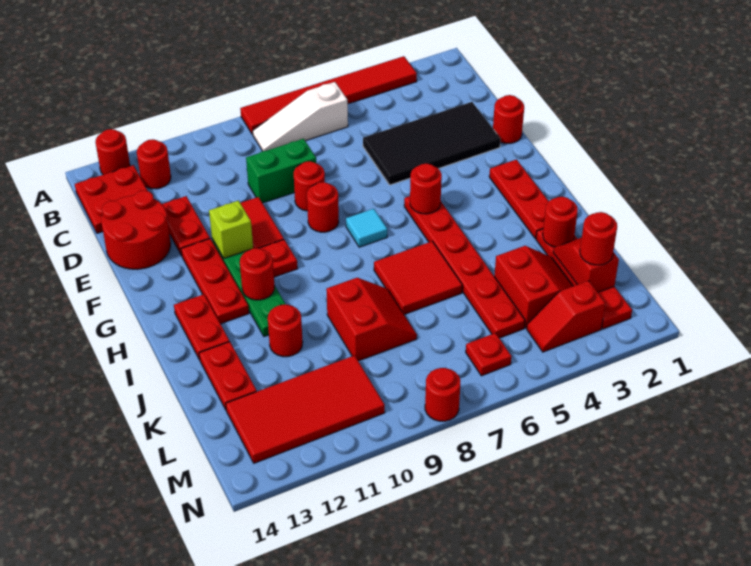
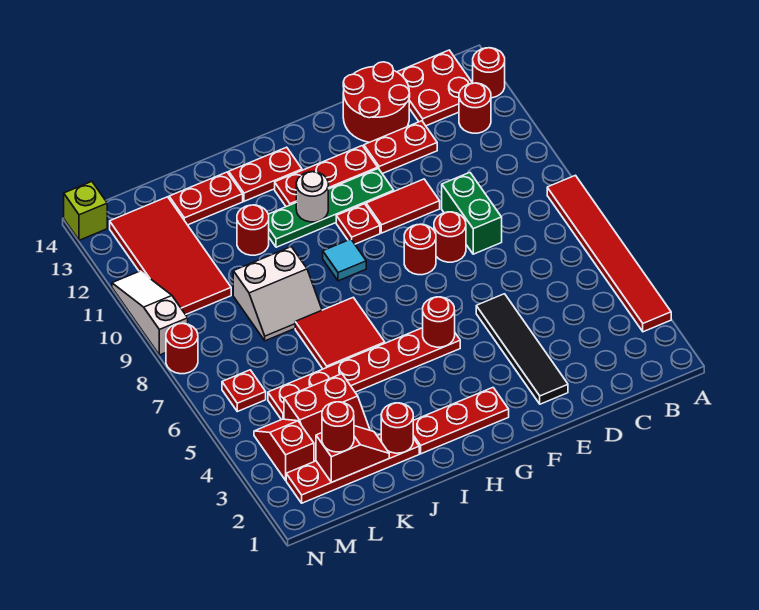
white 1x3 slope [253,82,348,151] -> white 1x3 slope moved to [112,271,188,355]
black 2x4 tile [363,102,501,185] -> black 1x4 tile [476,294,568,404]
red 1x1 round brick [493,95,524,144] -> none
lime 1x1 brick [209,201,253,258] -> lime 1x1 brick moved to [64,182,107,240]
cyan 1x1 tile [346,209,387,247] -> cyan 1x1 tile moved to [323,239,366,281]
red 1x1 round brick [240,248,275,300] -> white 1x1 round brick [296,172,328,222]
red 2x2 slope [326,278,417,361] -> white 2x2 slope [233,247,322,341]

